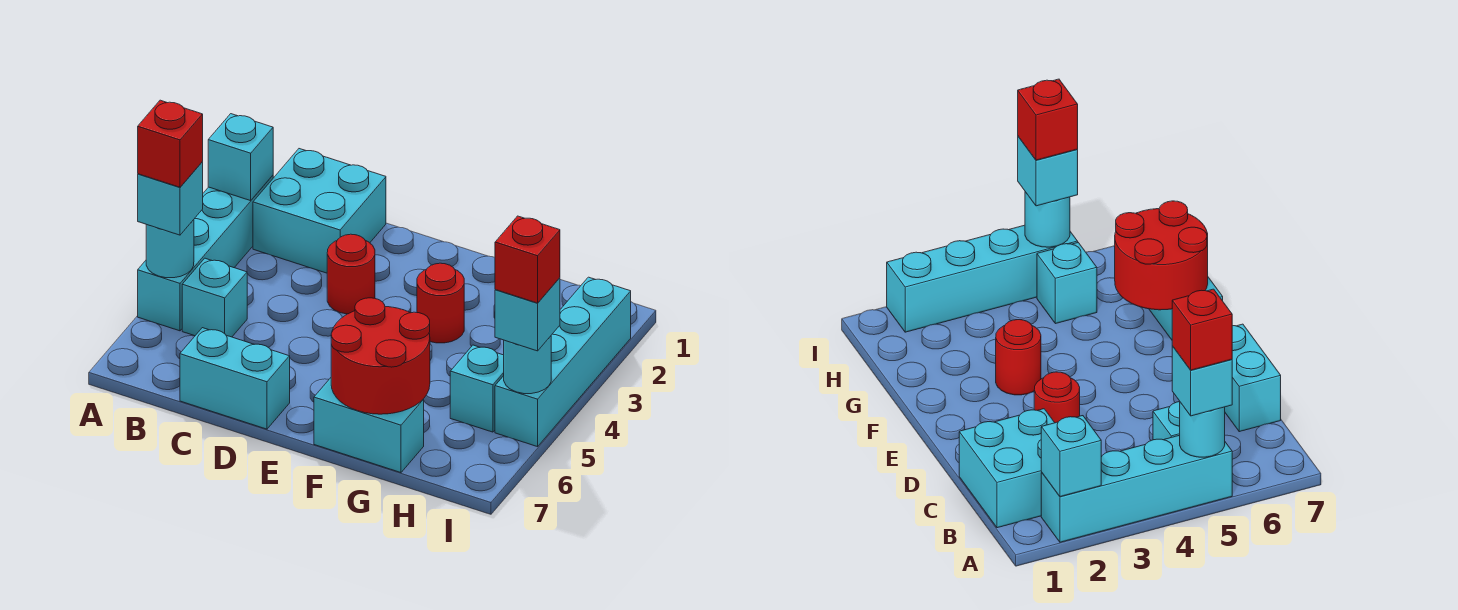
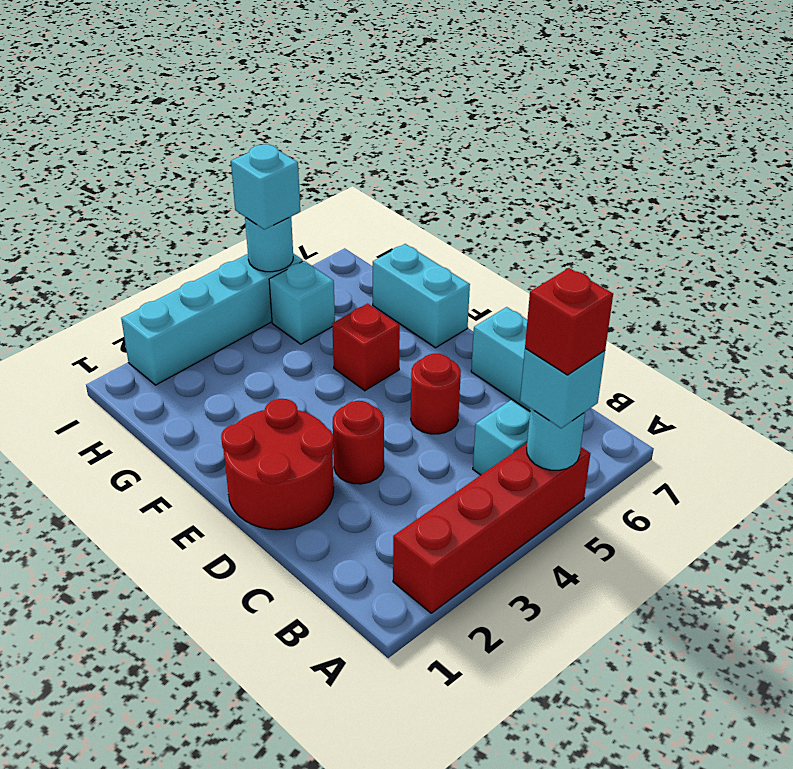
cyan 1x4 brick [138,175,273,331] -> red 1x4 brick [393,444,590,613]
cyan 1x1 brick [208,114,273,201] -> none
cyan 2x2 brick [253,149,386,273] -> none
red 1x1 round brick [417,263,464,343] -> red 1x1 round brick moved to [411,354,461,434]
red 2x2 round brick [331,298,430,414] -> red 2x2 round brick moved to [221,399,334,530]
red 1x1 brick [495,216,560,303] -> red 1x1 brick moved to [332,304,400,391]

